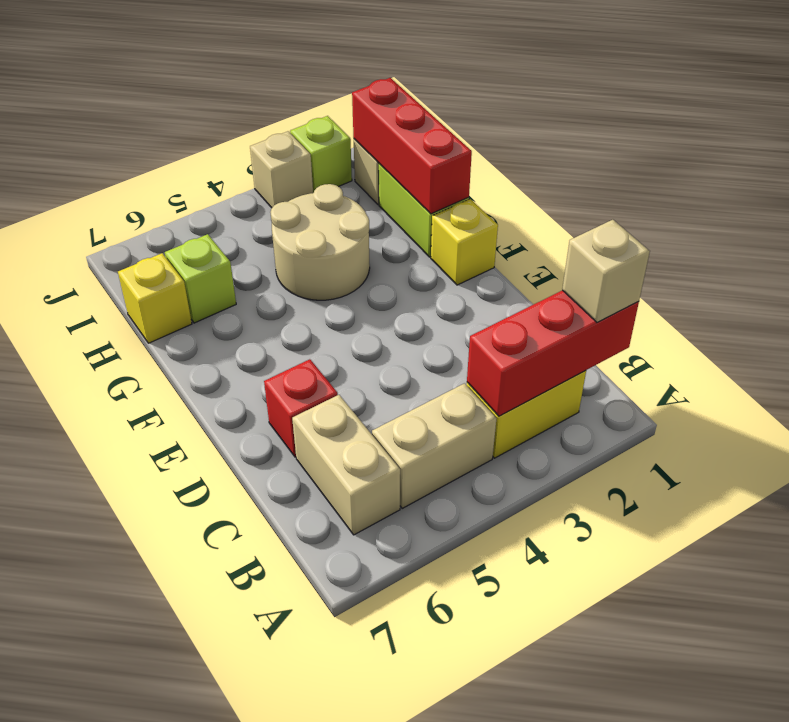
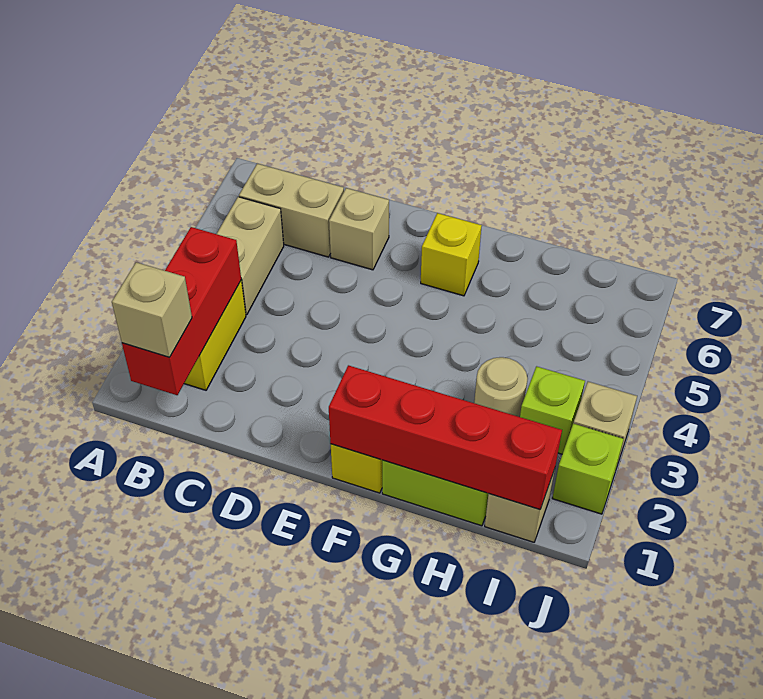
red 1x1 brick [264,359,338,457] -> tan 1x1 brick [329,188,389,270]
red 1x3 brick [352,78,472,214] -> red 1x4 brick [329,365,562,510]
tan 2x2 round brick [270,184,370,300] -> tan 1x1 round brick [474,357,528,417]
lime 1x1 brick [165,234,236,323] -> lime 1x1 brick moved to [520,366,585,454]
yellow 1x1 brick [118,253,192,343] -> yellow 1x1 brick moved to [421,213,482,296]

